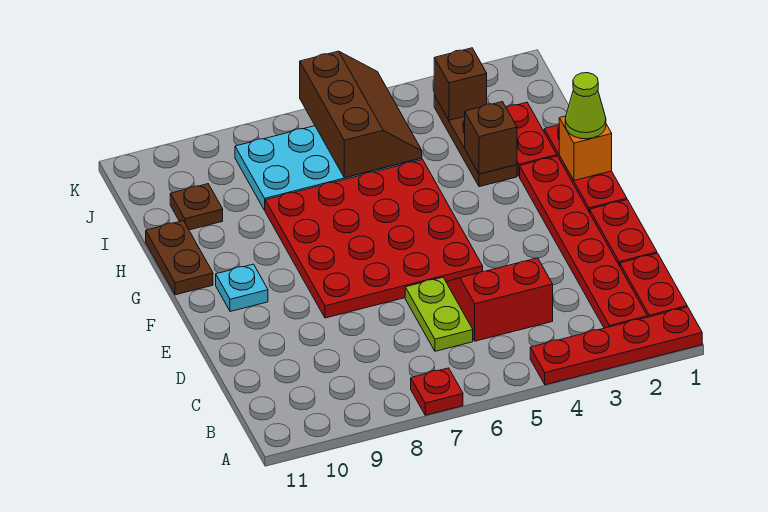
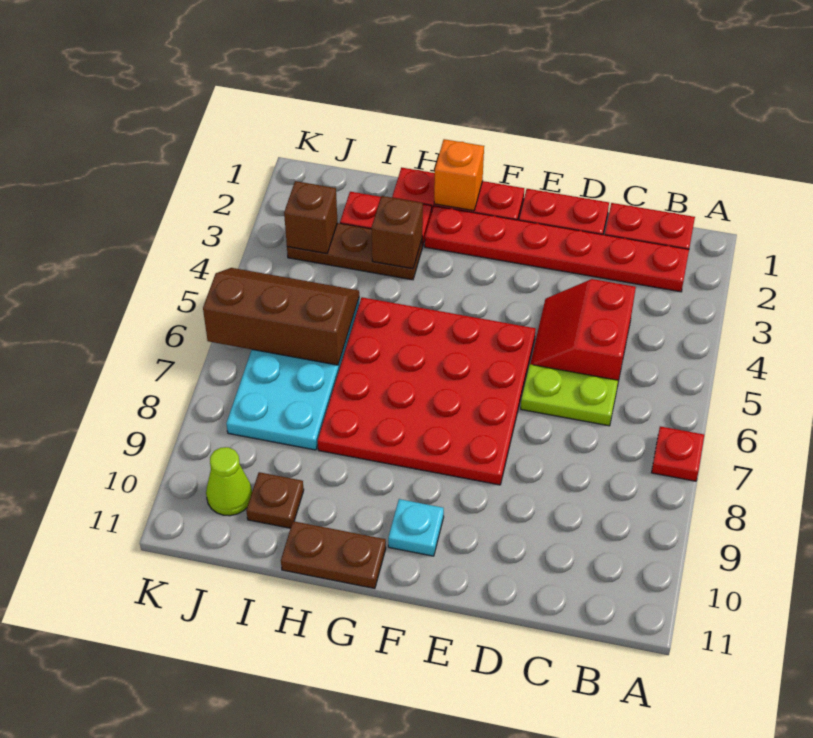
red 1x4 plate [530,307,702,385] -> none
lime 1x1 cone [565,73,606,139] -> lime 1x1 cone moved to [206,447,252,516]

